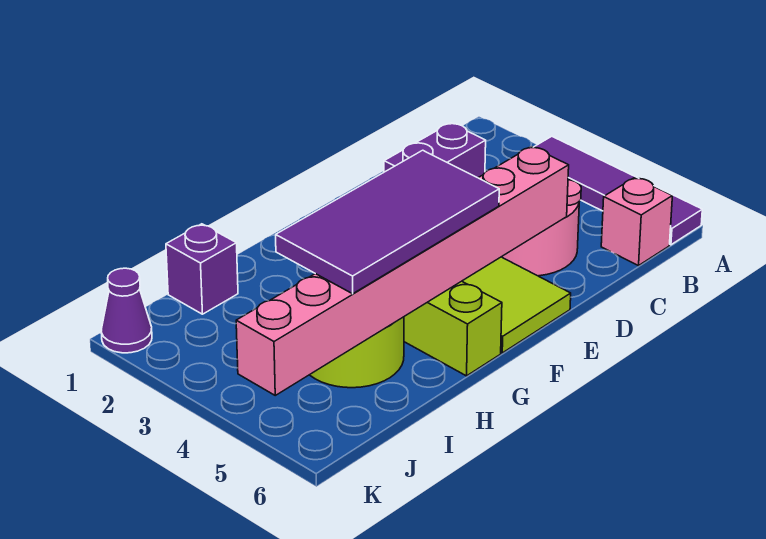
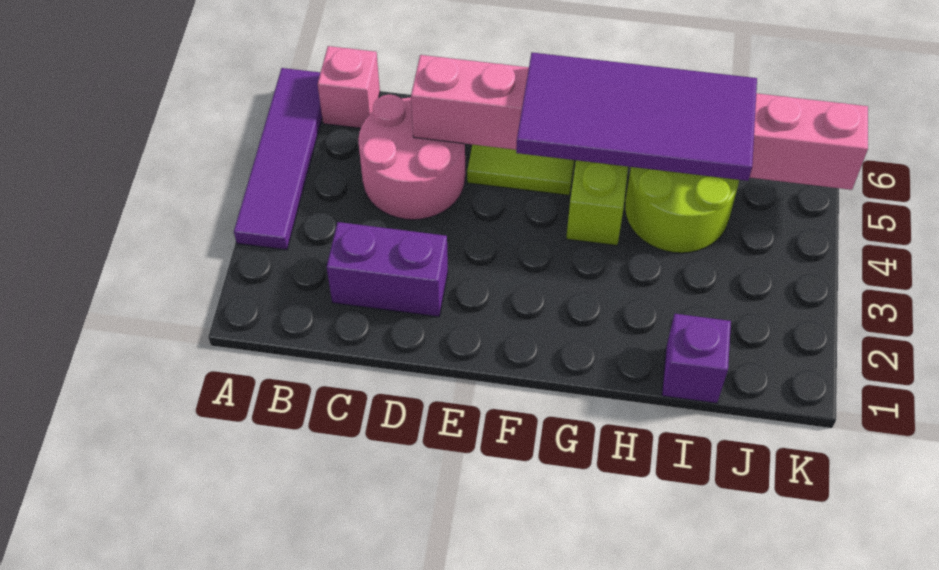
purple 1x1 cone [101,268,152,353] -> none

